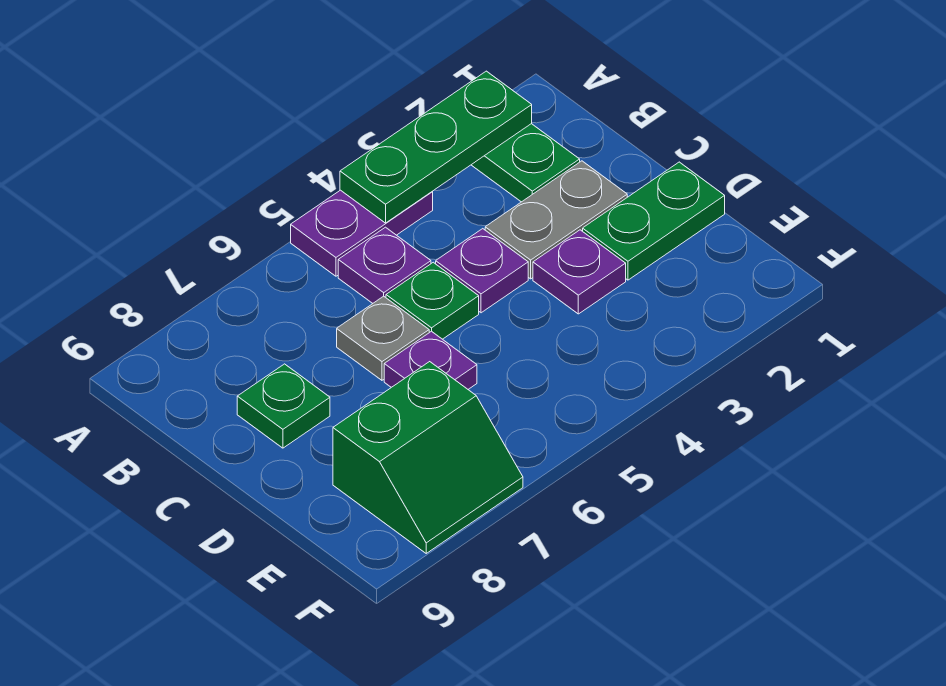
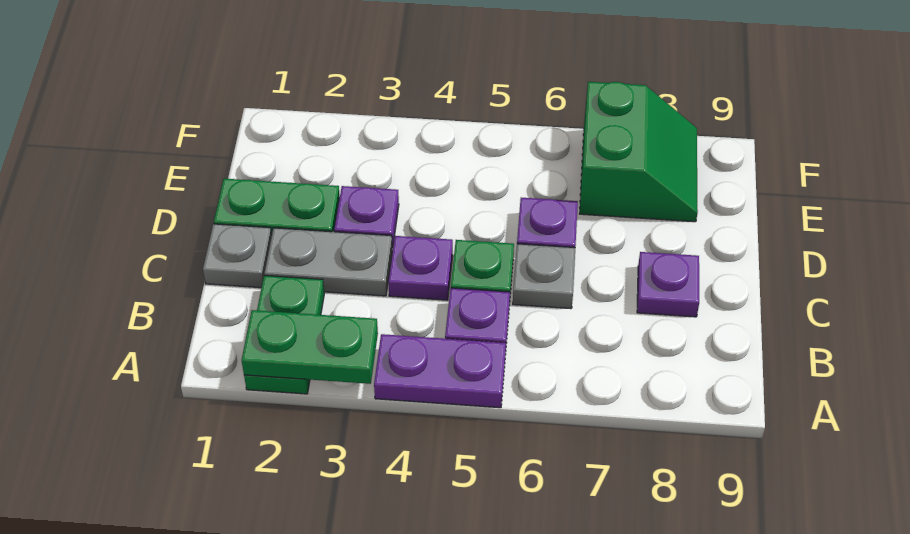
green 1x3 plate [340,71,532,223] -> green 1x2 plate [242,310,378,384]
none -> grey 1x1 plate [203,224,272,288]
green 1x1 plate [237,364,330,448] -> purple 1x1 plate [637,252,699,317]
green 2x2 slope [333,362,523,553] -> green 2x2 slope turned to [580,82,698,222]

